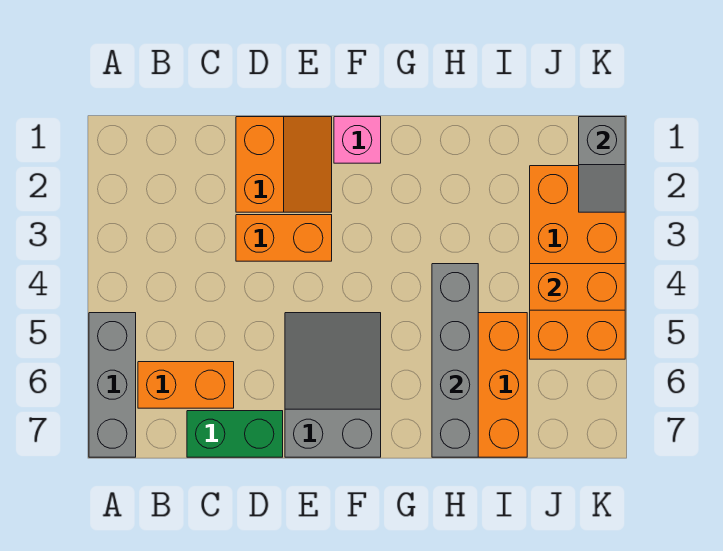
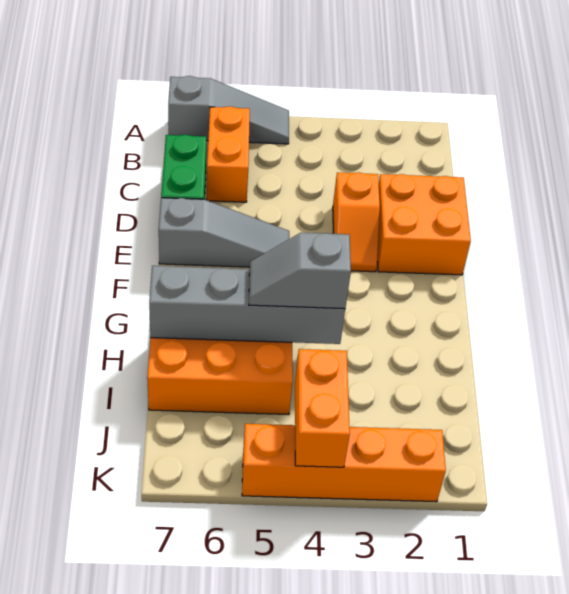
grey 1x3 brick [89,313,136,457] -> grey 1x3 slope [168,76,289,144]
orange 2x2 slope [236,117,332,212] -> orange 2x2 brick [377,174,471,275]
orange 1x2 brick [236,215,332,261] -> orange 1x2 slope [333,172,380,272]
grey 2x3 slope [285,313,381,457] -> grey 1x3 slope [159,198,289,267]
pink 1x1 brick [334,117,381,163] -> none
orange 2x4 brick [530,166,625,359] -> orange 1x4 brick [242,424,446,502]
grey 1x2 slope [579,117,625,212] -> grey 1x2 slope moved to [249,233,351,309]

